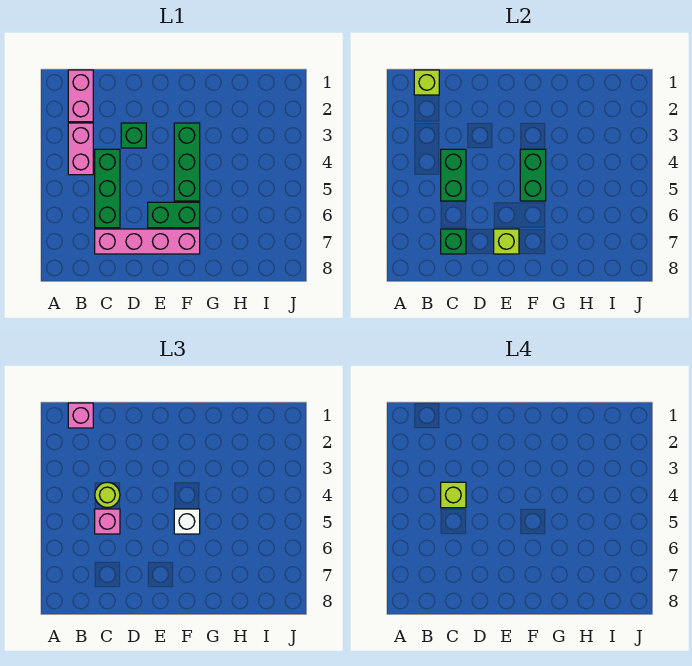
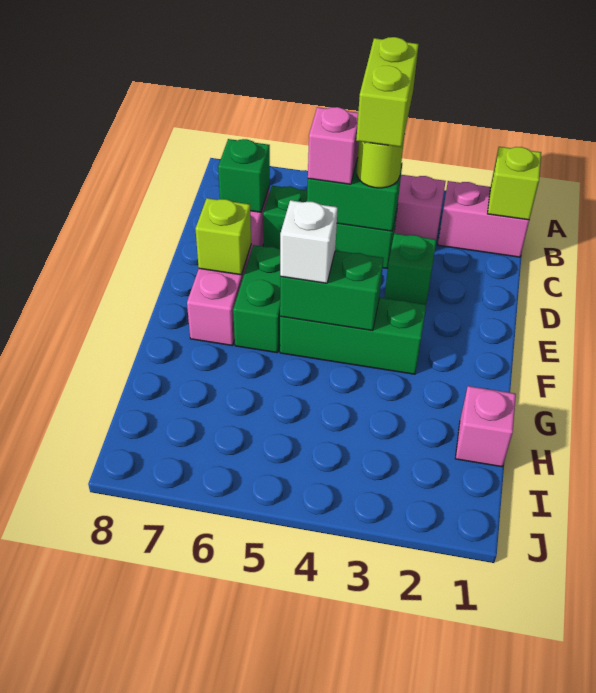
pink 1x1 brick [68,403,93,428] -> pink 1x1 brick moved to [455,386,516,467]
lime 1x1 brick [441,482,466,508] -> lime 1x2 brick [356,37,419,147]

